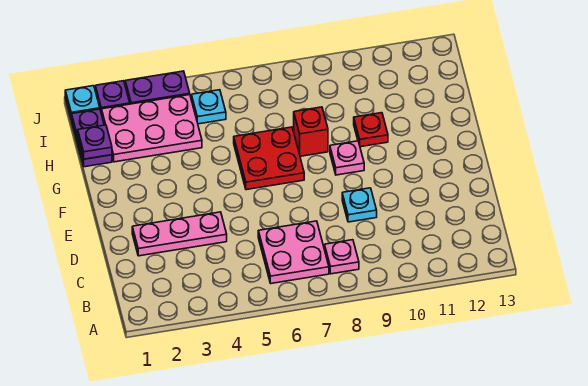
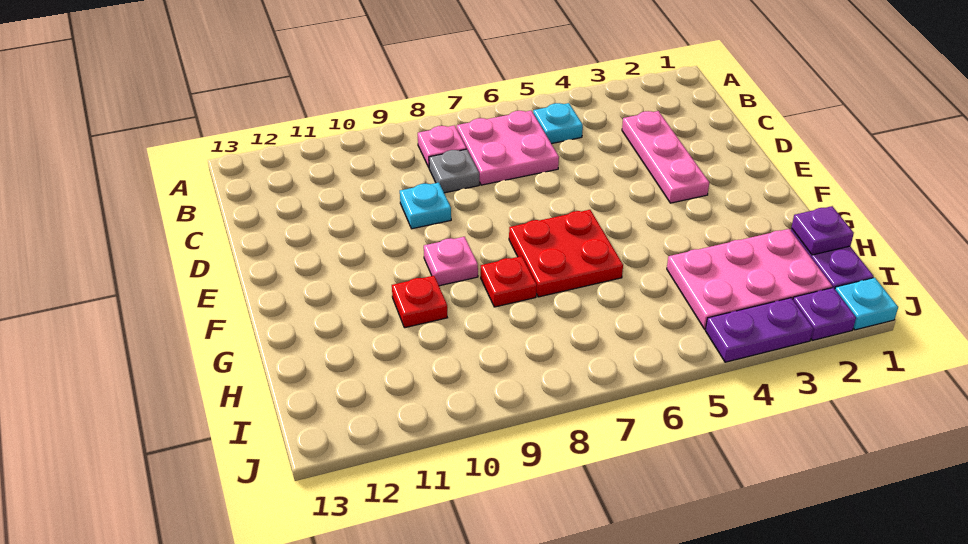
none -> grey 1x1 plate [429,149,479,193]
pink 1x3 plate [132,212,227,256] -> pink 1x3 plate turned to [622,111,709,203]
red 1x1 brick [294,107,328,156] -> red 1x1 plate [481,256,537,307]
cyan 1x1 plate [191,90,226,124] -> cyan 1x1 plate moved to [533,103,583,144]

